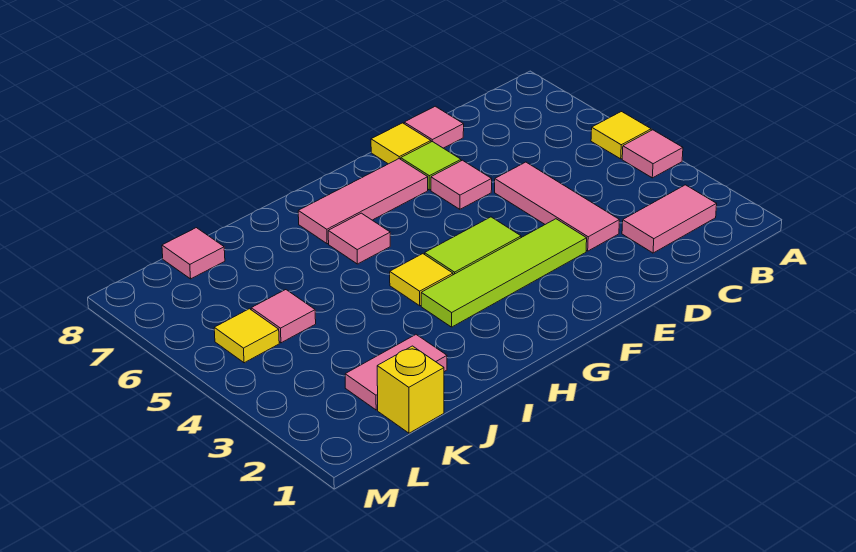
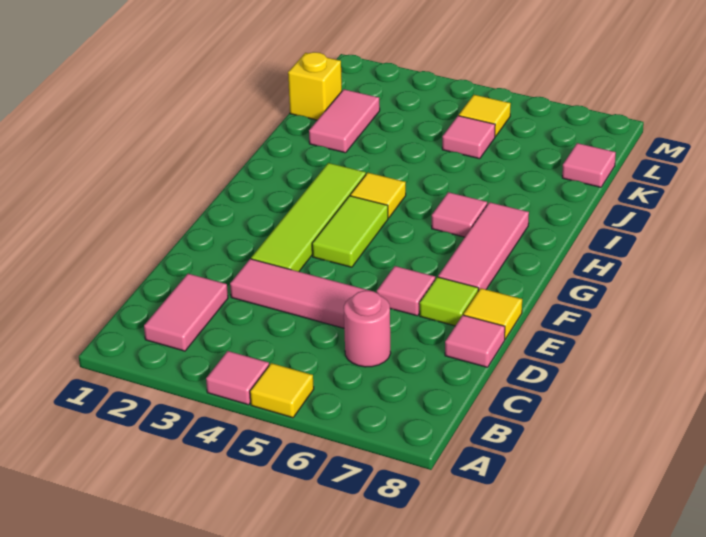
none -> pink 1x1 round brick [344,290,391,367]

